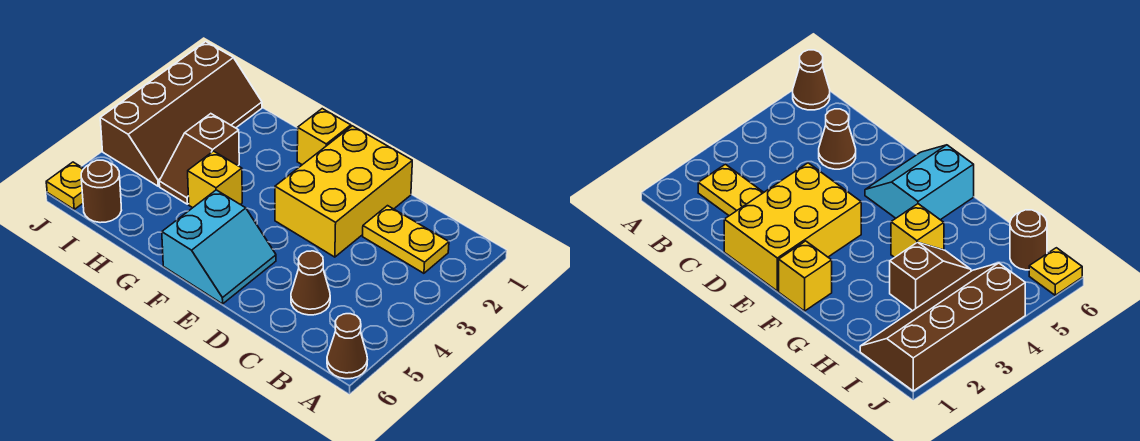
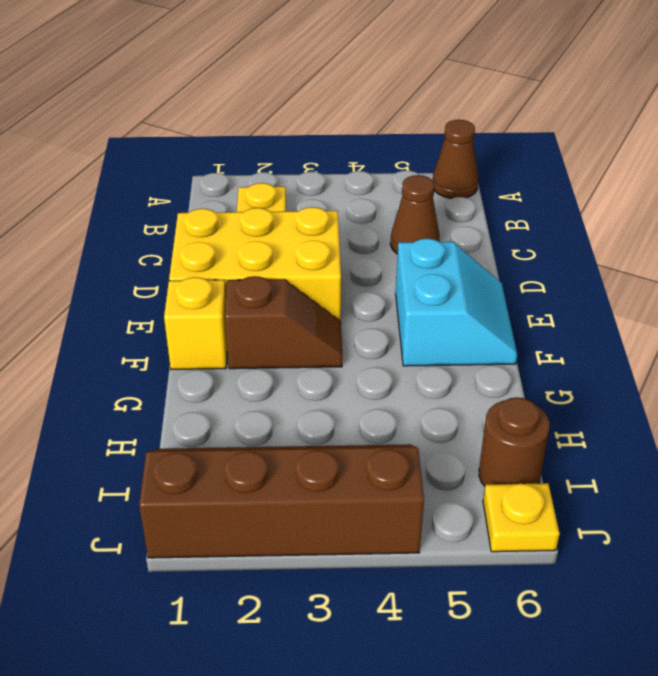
cyan 2x2 slope [162,190,276,304] -> cyan 2x2 slope turned to [396,238,517,366]
yellow 1x1 brick [188,151,242,208] -> none
brown 1x2 slope [159,114,239,204] -> brown 1x2 slope moved to [225,276,343,369]

